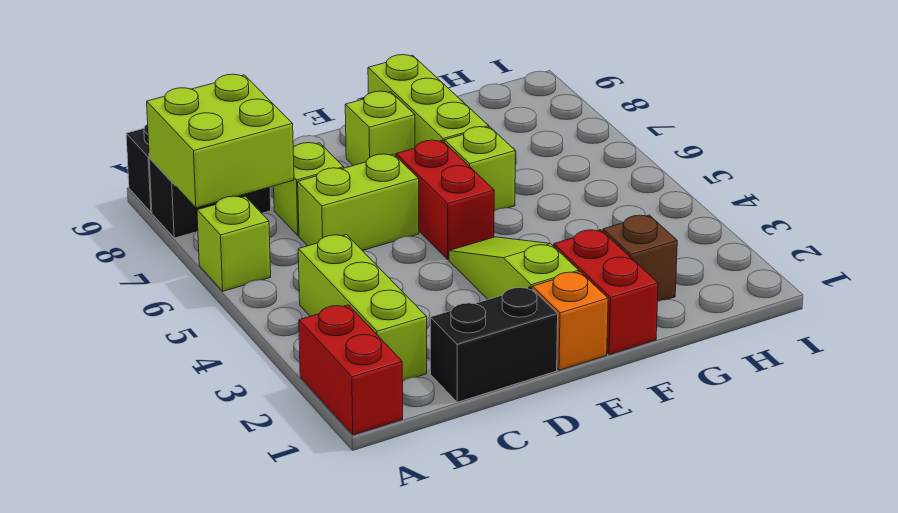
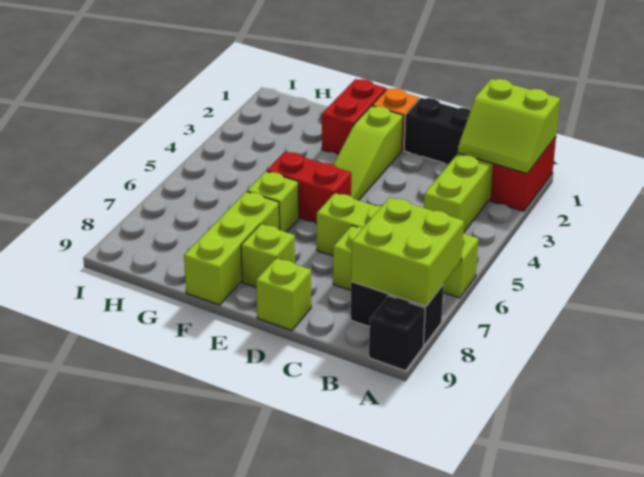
none -> lime 2x2 slope [458,79,560,174]
none -> lime 1x1 brick [256,258,311,331]
red 1x2 brick [396,140,494,259] -> red 1x2 brick turned to [267,152,351,223]
brown 1x1 brick [603,215,677,301] -> none

